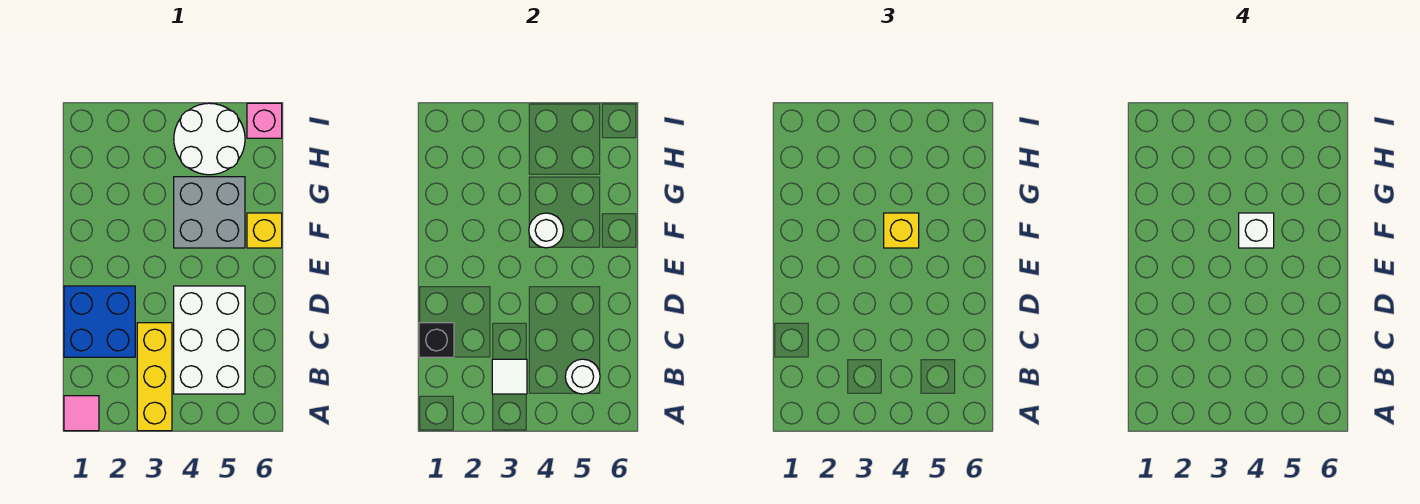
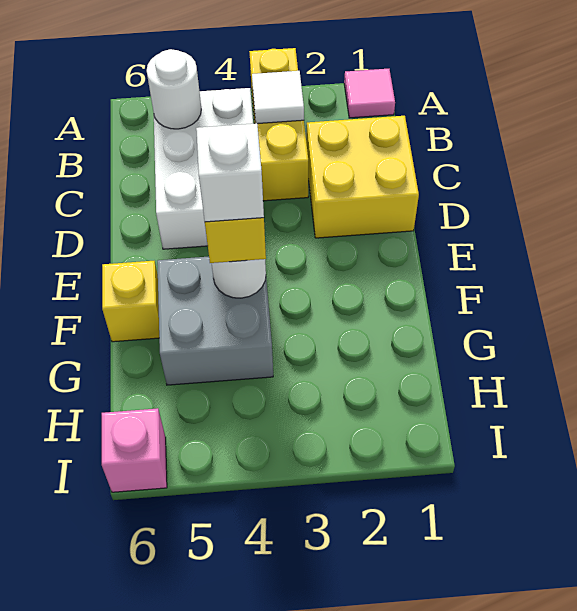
blue 2x2 brick [64,286,135,357] -> yellow 2x2 brick [306,116,419,238]
black 1x1 brick [419,323,454,357] -> none
white 2x2 round brick [174,103,245,175] -> none

